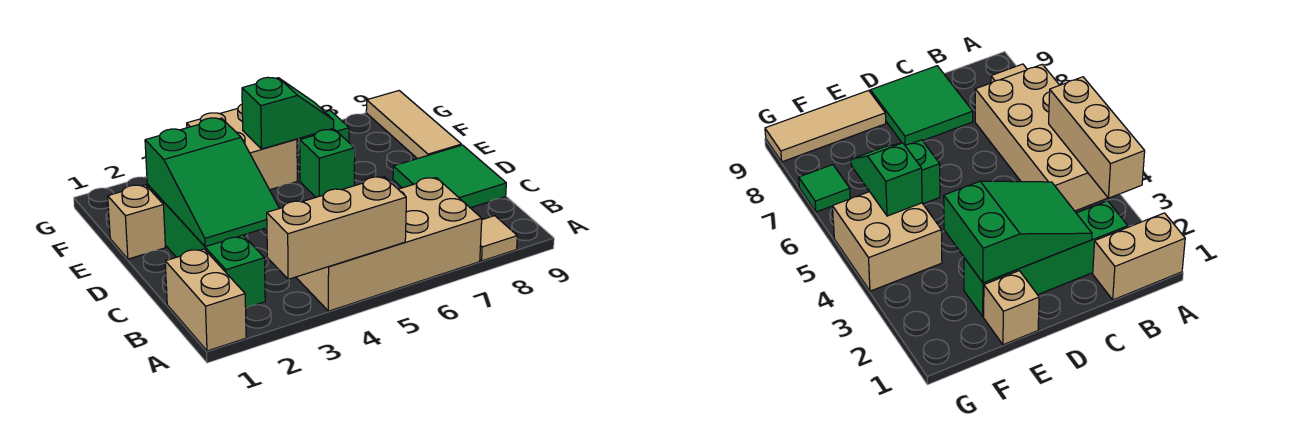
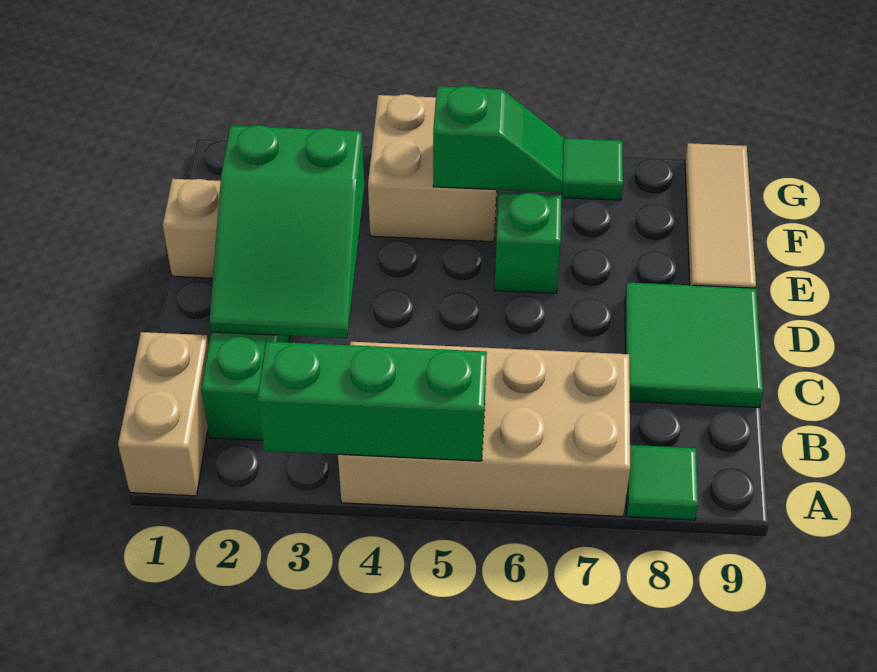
tan 1x3 brick [267,177,406,279] -> green 1x3 brick [257,342,487,461]
tan 1x1 tile [480,216,517,261] -> green 1x1 tile [627,445,698,520]

